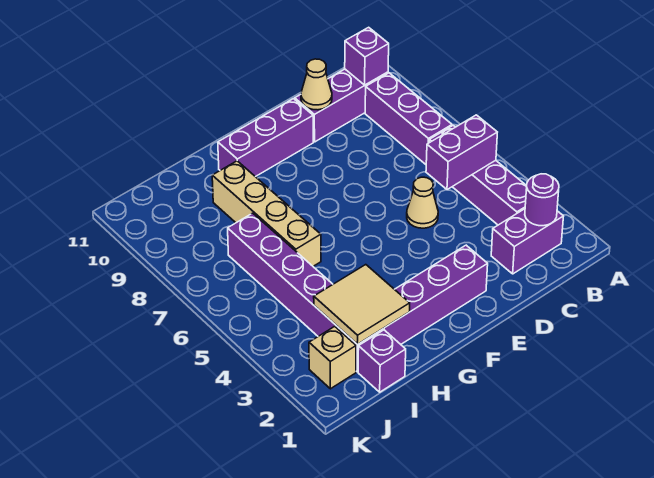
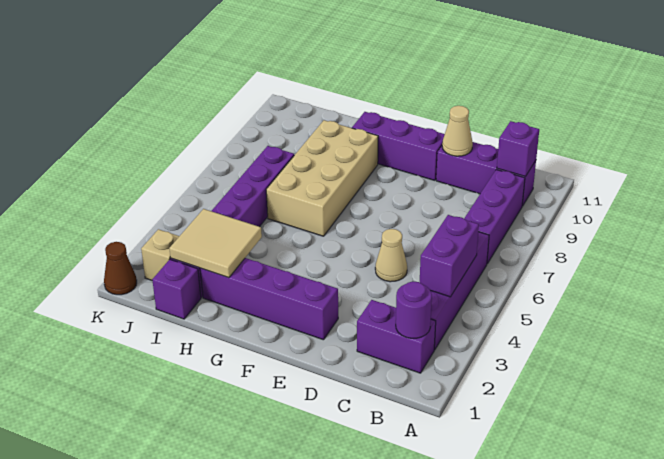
purple 1x2 brick [426,115,497,190] -> purple 1x2 brick turned to [420,215,479,297]
tan 1x4 brick [212,161,321,266] -> tan 2x4 brick [266,120,378,236]
none -> brown 1x1 cone [104,242,137,295]

